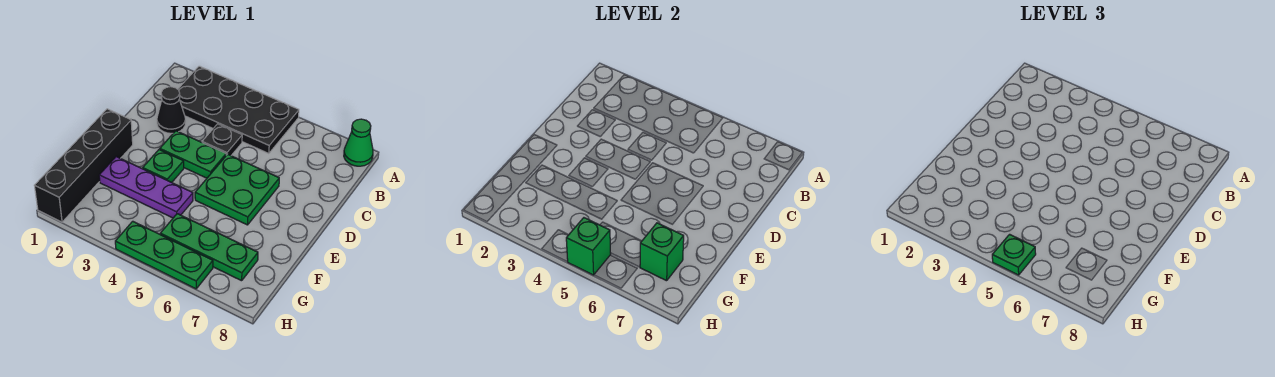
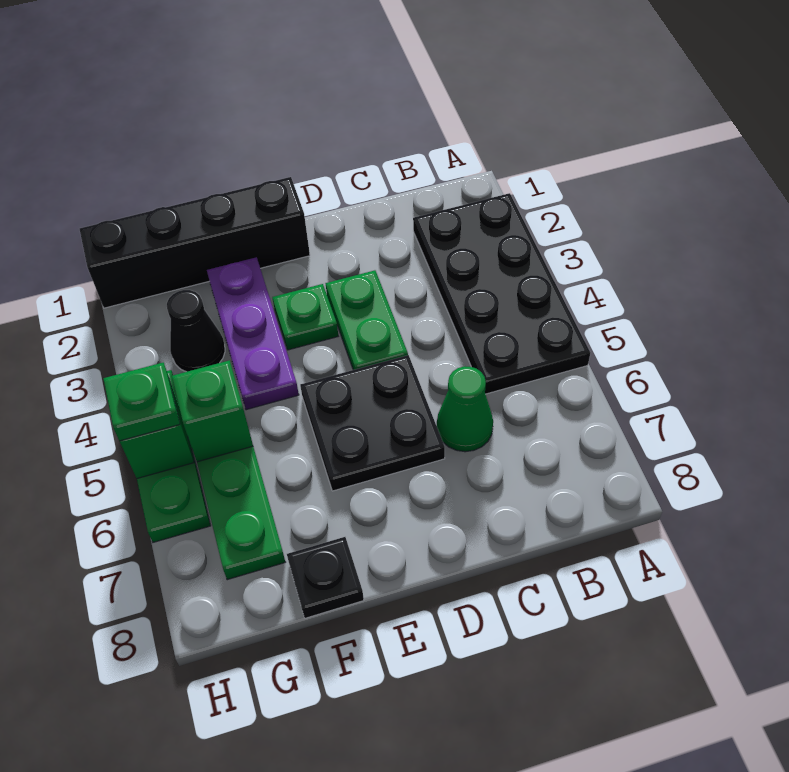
green 1x1 cone [344,119,373,166] -> green 1x1 cone moved to [437,366,493,452]
black 1x1 cone [157,87,186,133] -> black 1x1 cone moved to [167,290,225,372]
black 1x1 plate [202,124,242,156] -> black 1x1 plate moved to [287,537,364,618]
green 2x2 plate [195,154,279,225] -> black 2x2 plate [300,355,445,491]
green 1x1 brick [640,223,684,281] -> green 1x1 brick moved to [172,360,253,462]

